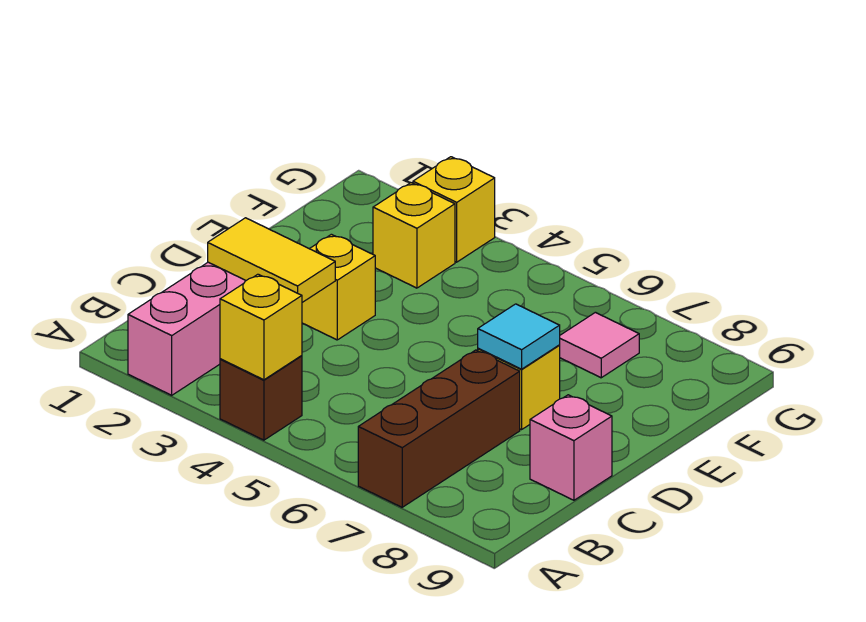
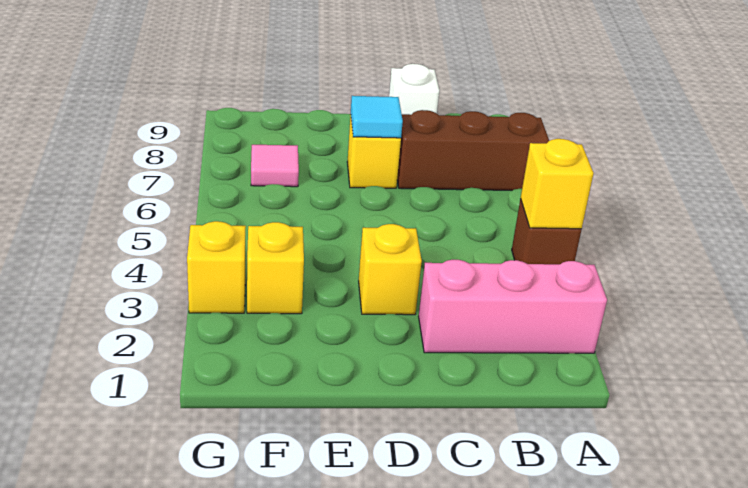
yellow 1x2 tile [208,218,335,302] -> none
pink 1x1 brick [530,395,612,500] -> white 1x1 brick [389,64,439,115]

